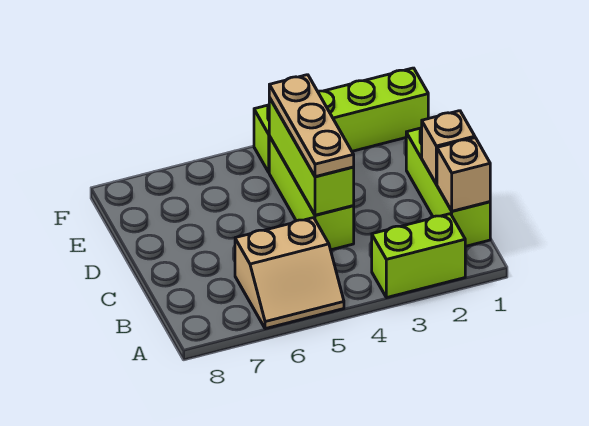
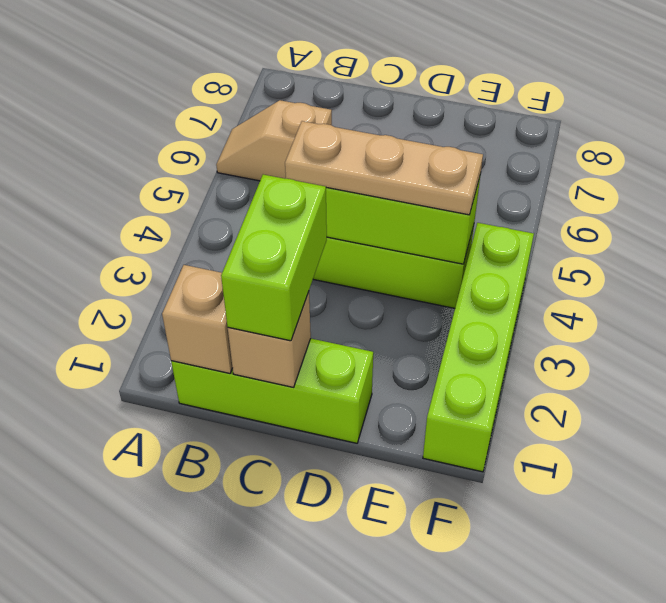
lime 1x2 brick [372,214,465,298] -> lime 1x2 brick moved to [221,175,327,341]
tan 2x2 slope [235,218,344,329] -> tan 1x2 slope [216,100,332,181]

